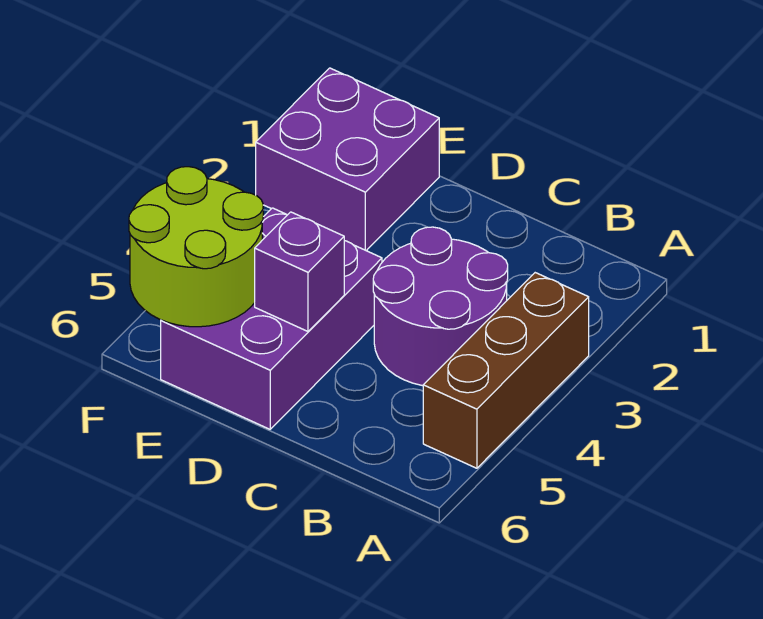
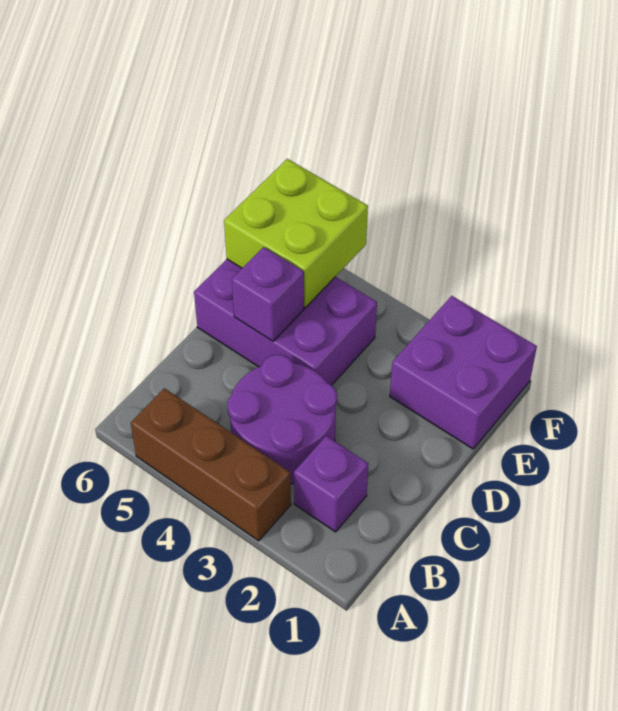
none -> purple 1x1 brick [294,436,368,532]
lime 2x2 round brick [129,167,263,327] -> lime 2x2 brick [224,159,368,307]

